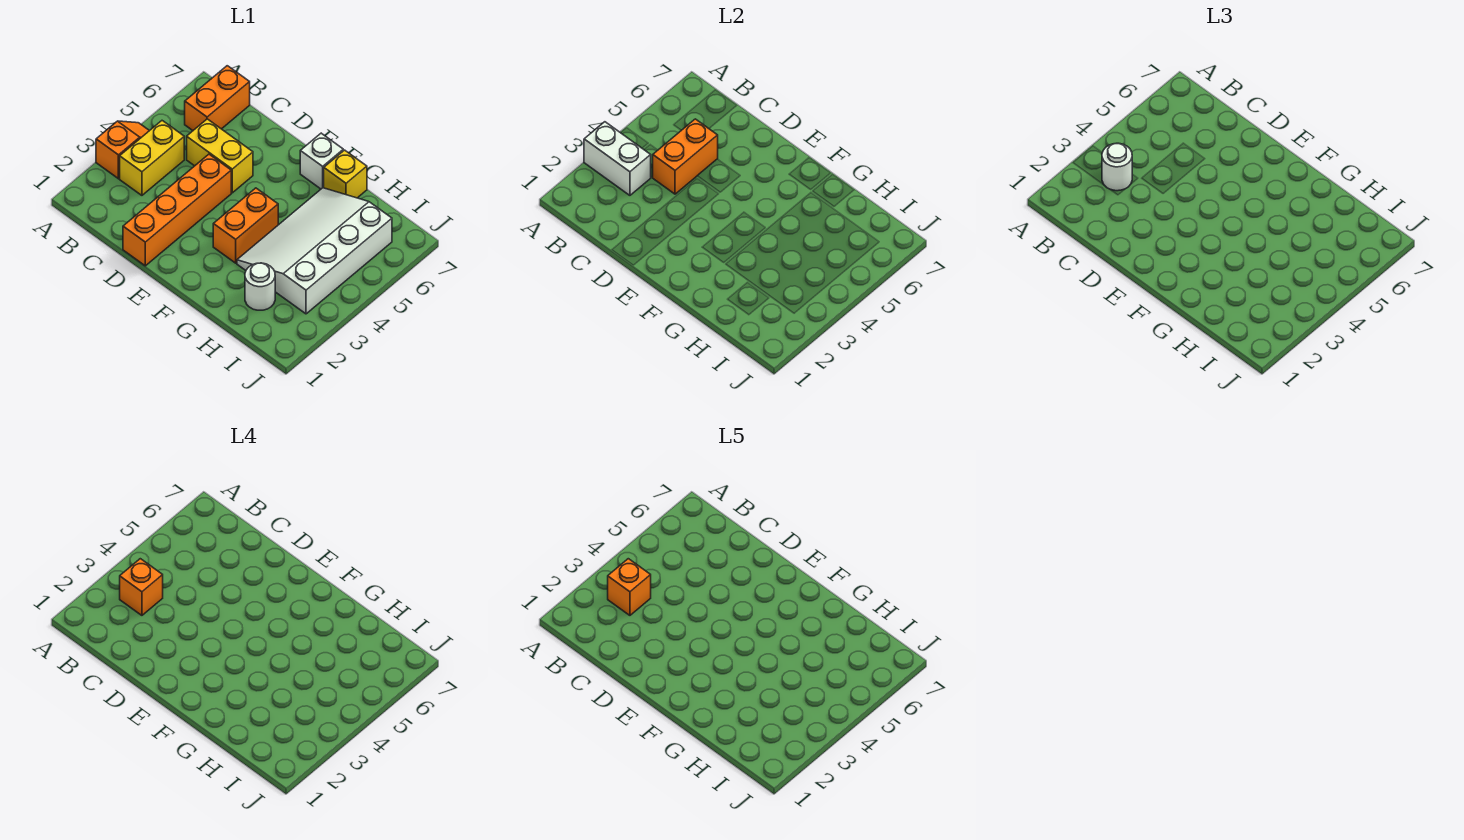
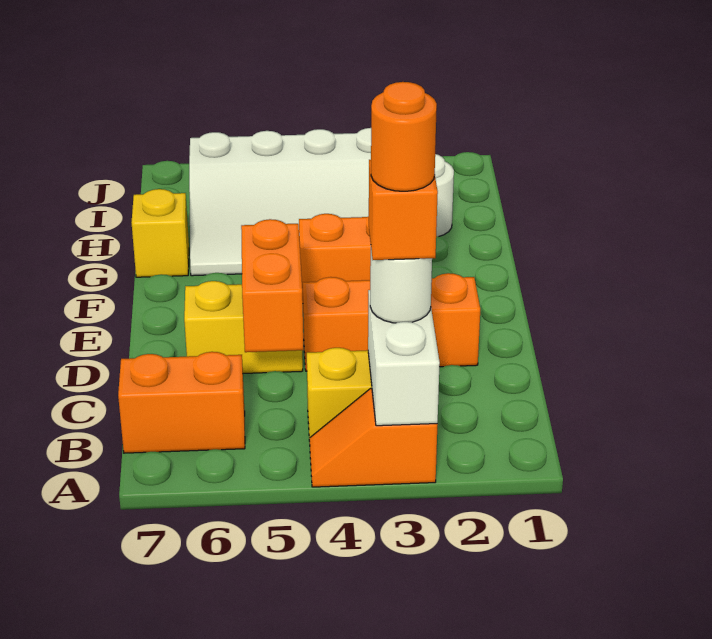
orange 1x1 brick [608,559,651,615] -> orange 1x1 round brick [371,82,437,191]
orange 1x2 brick [653,119,718,194] -> orange 1x2 brick turned to [241,219,304,352]
yellow 1x2 brick [187,119,253,193] -> yellow 1x2 brick turned to [184,281,303,373]
orange 1x4 brick [123,154,231,266] -> orange 1x3 brick [303,273,480,371]
white 1x1 brick [300,133,343,189] -> none

